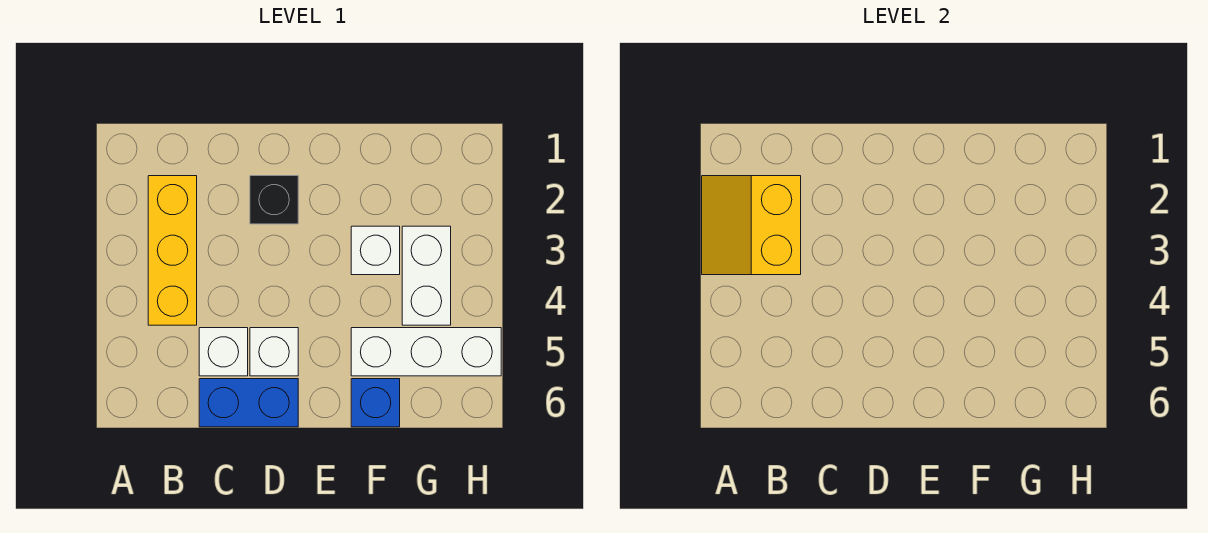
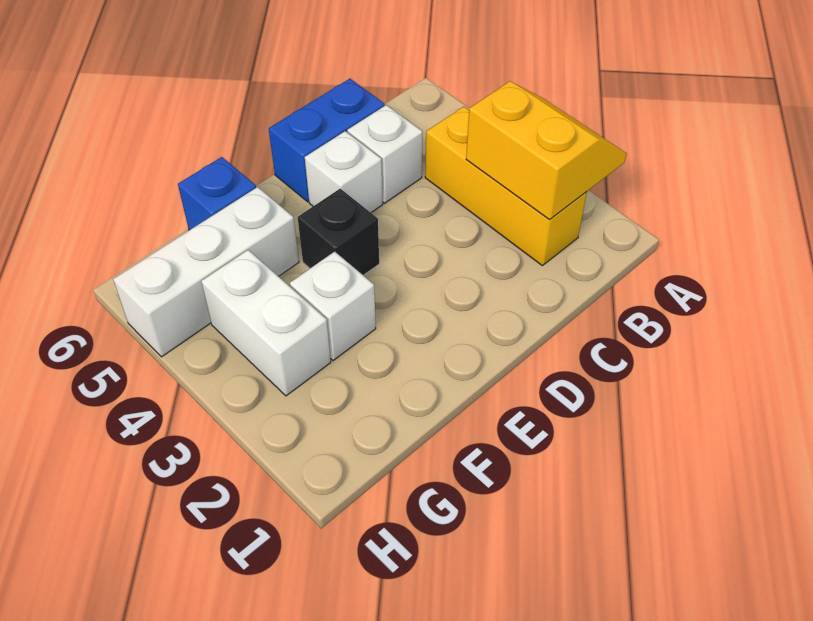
black 1x1 brick [250,176,298,224] -> black 1x1 brick moved to [298,189,379,275]

